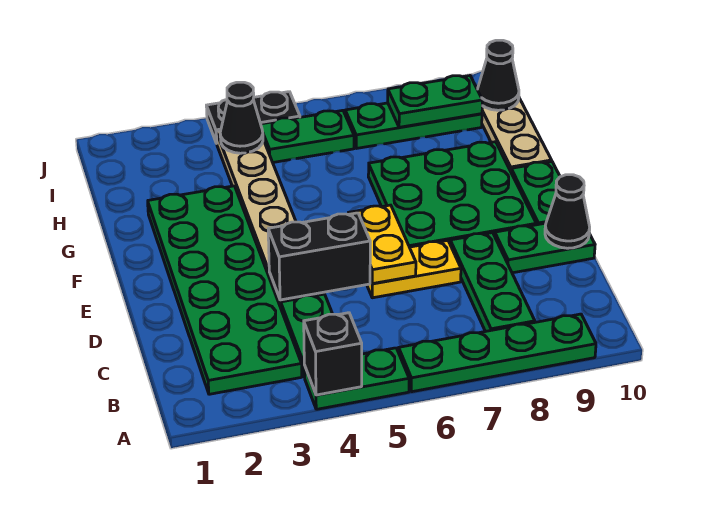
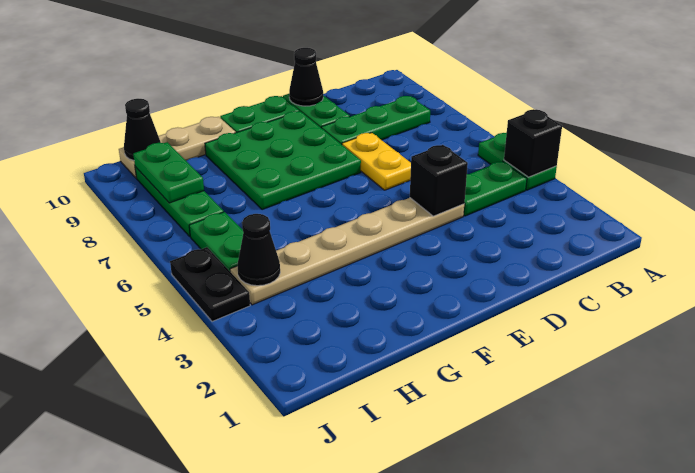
green 1x4 plate [399,314,596,392] -> none
green 2x6 plate [148,186,302,394] -> none
black 1x2 brick [268,213,370,300] -> black 1x1 brick [410,145,468,216]
yellow 1x2 plate [348,205,416,284] -> none

